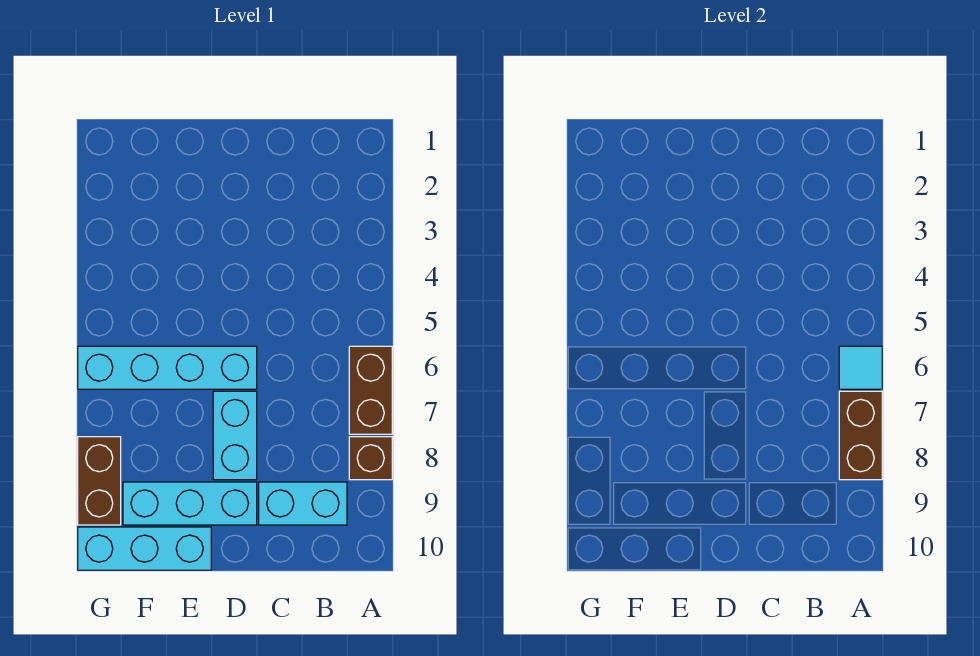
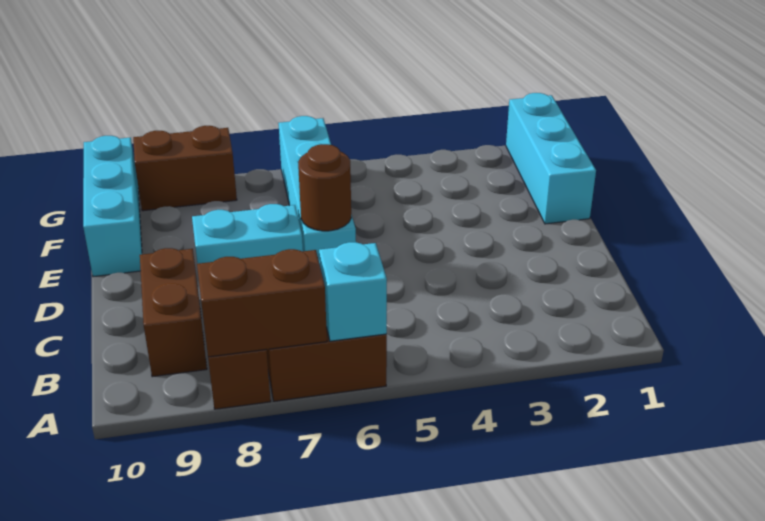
cyan 1x1 tile [839,346,882,389] -> cyan 1x1 brick [319,242,387,341]
cyan 1x2 brick [259,482,347,525] -> brown 1x2 brick [140,248,207,377]
none -> brown 1x1 round brick [298,144,351,231]
cyan 1x3 brick [123,482,257,525] -> cyan 1x3 brick moved to [506,93,596,224]

